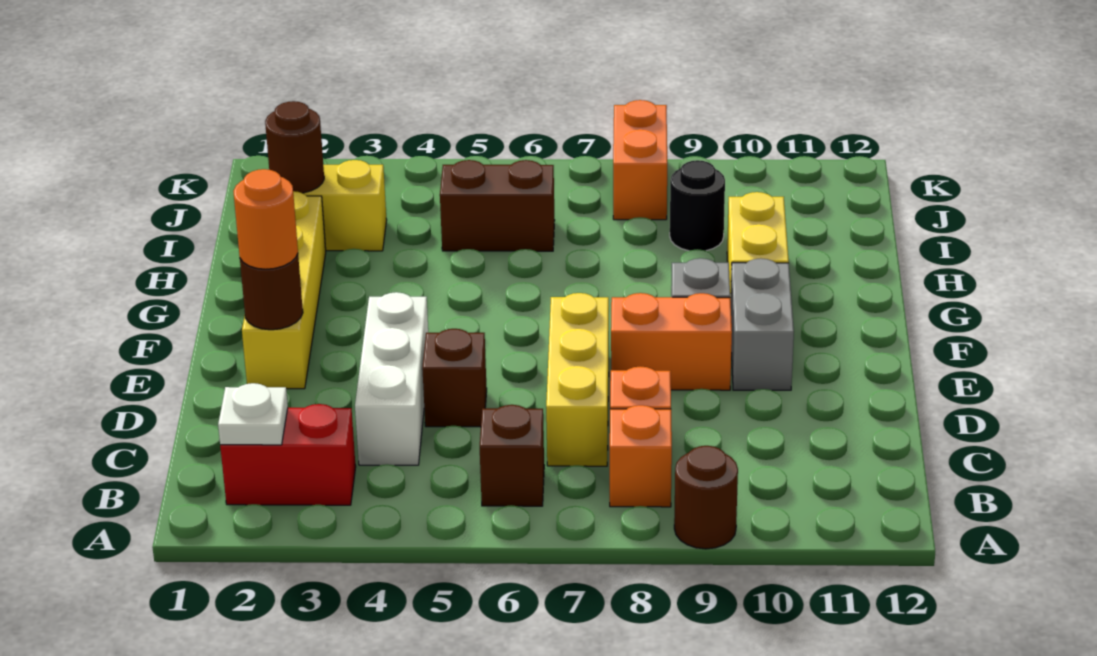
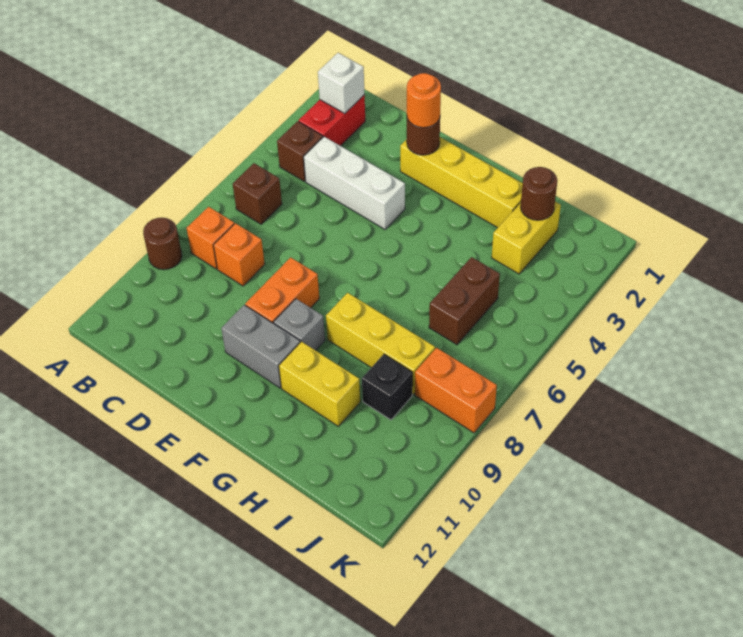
white 1x1 plate [218,383,288,445] -> white 1x1 brick [318,53,364,113]
yellow 1x3 brick [546,293,609,466] -> yellow 1x3 brick moved to [326,293,435,394]
brown 1x1 brick [422,329,487,427] -> brown 1x1 brick moved to [277,121,323,181]
black 1x1 round brick [670,160,725,251] -> black 1x1 brick [362,354,413,420]

